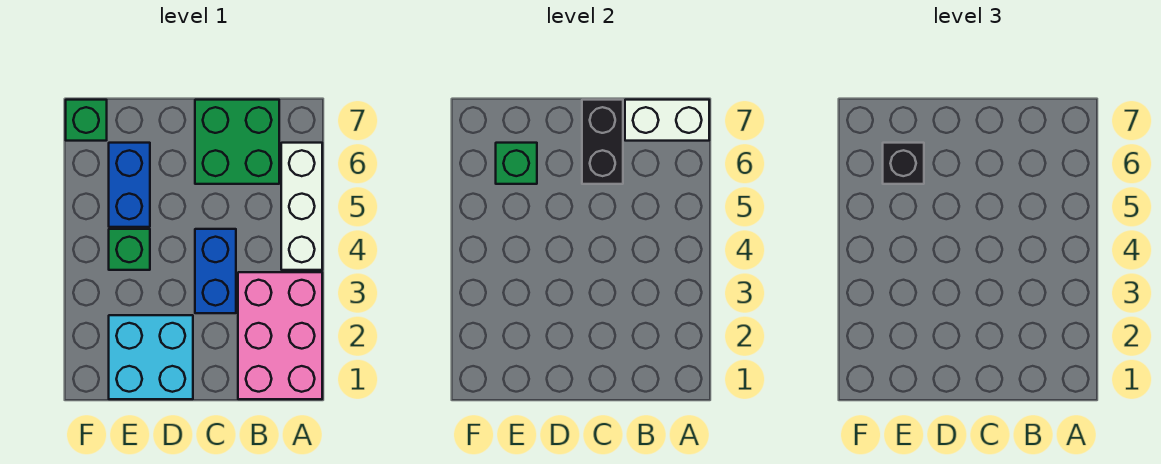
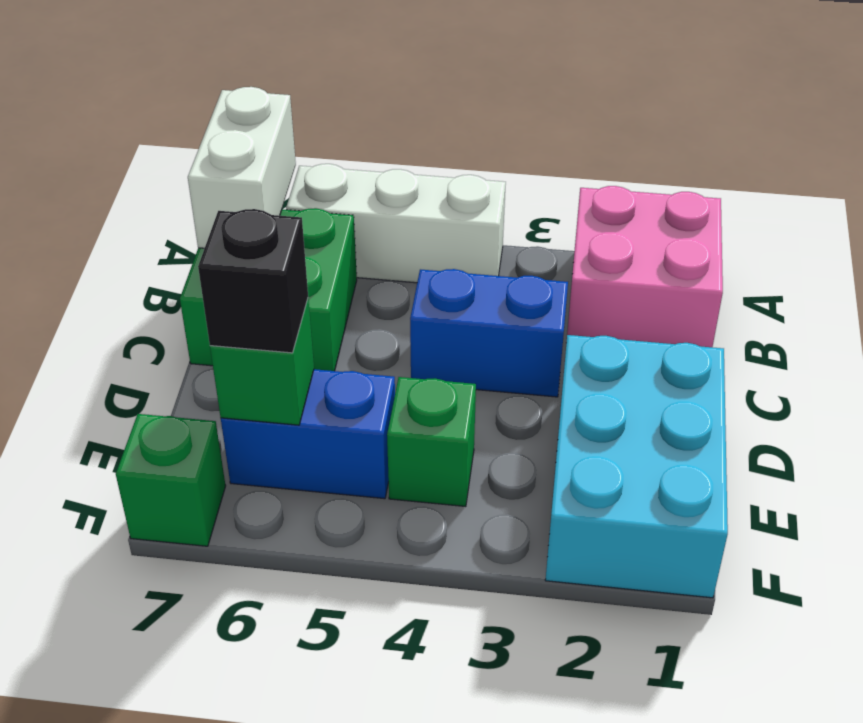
pink 2x3 brick [238,272,322,399] -> pink 2x2 brick [566,186,723,347]
black 1x2 brick [582,100,623,184] -> none
cyan 2x2 brick [109,315,193,399] -> cyan 2x3 brick [545,335,728,598]

